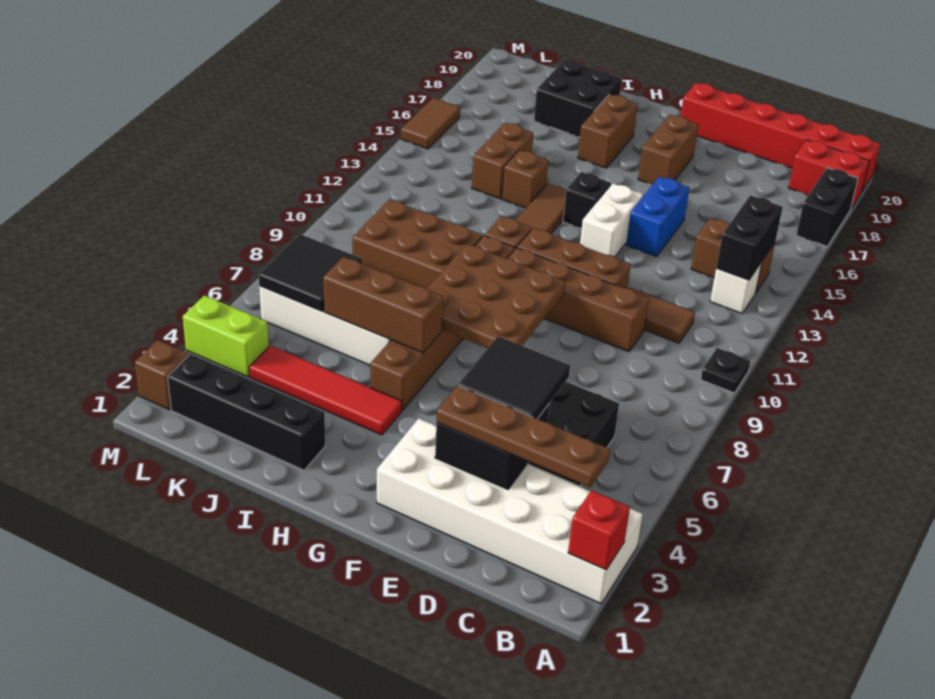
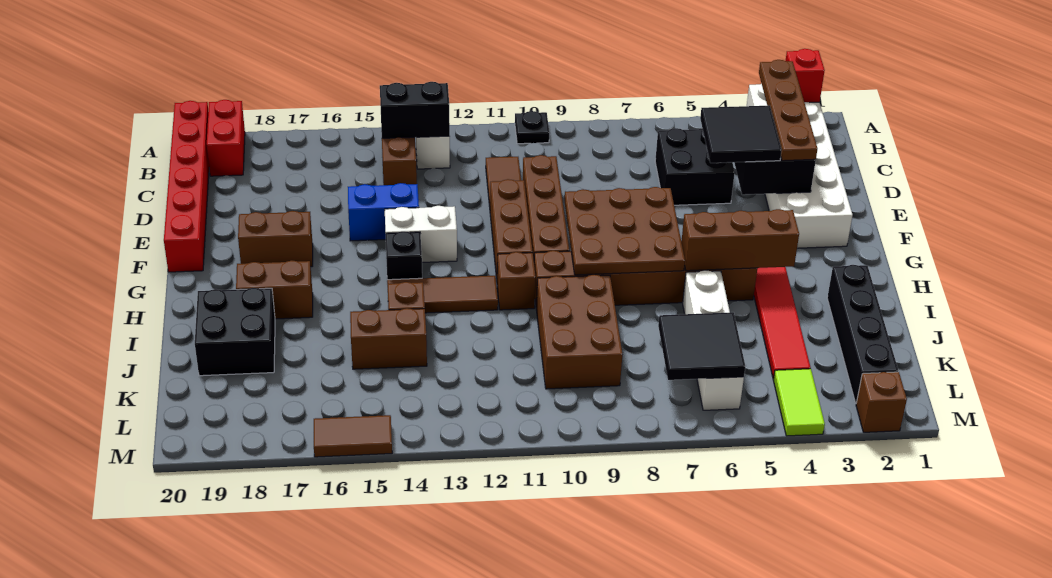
black 1x2 brick [796,168,858,246] -> none
brown 1x3 brick [323,257,444,353] -> brown 1x3 brick turned to [681,209,799,271]
lime 1x2 brick [183,295,269,377] -> lime 1x2 tile [773,369,825,436]

